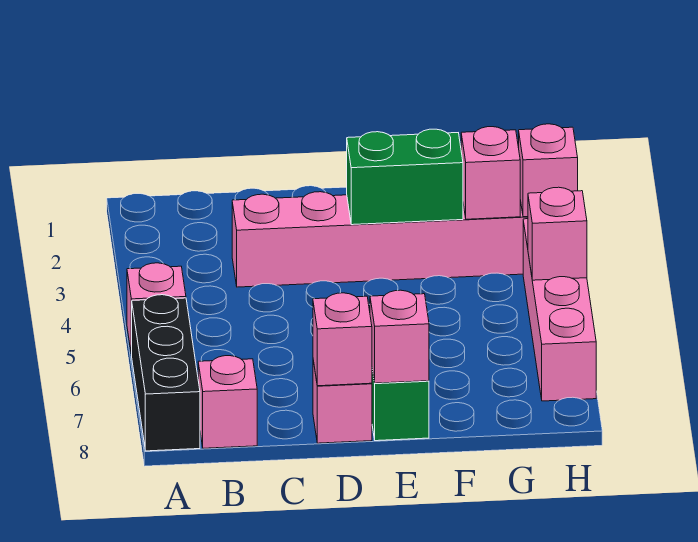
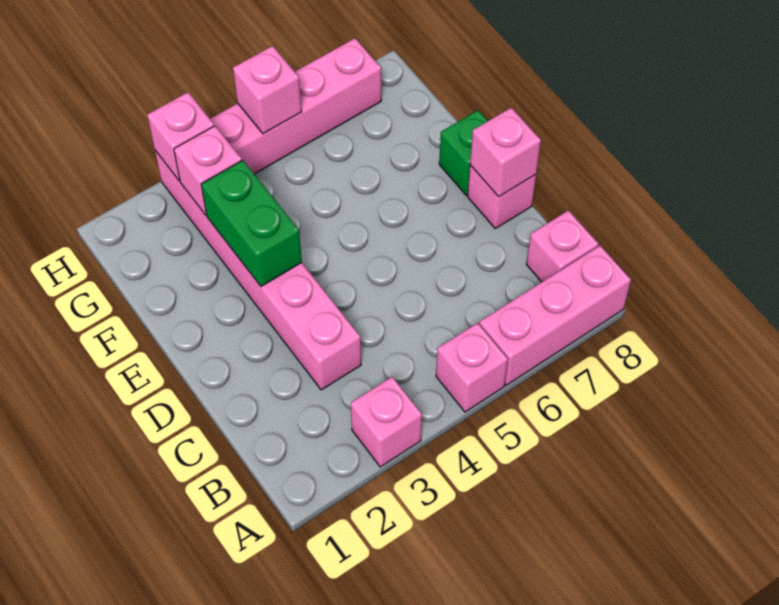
black 1x3 brick [132,295,200,451] -> pink 1x3 brick [479,245,631,385]
pink 1x1 brick [370,290,429,383] -> pink 1x1 brick moved to [351,377,422,467]

